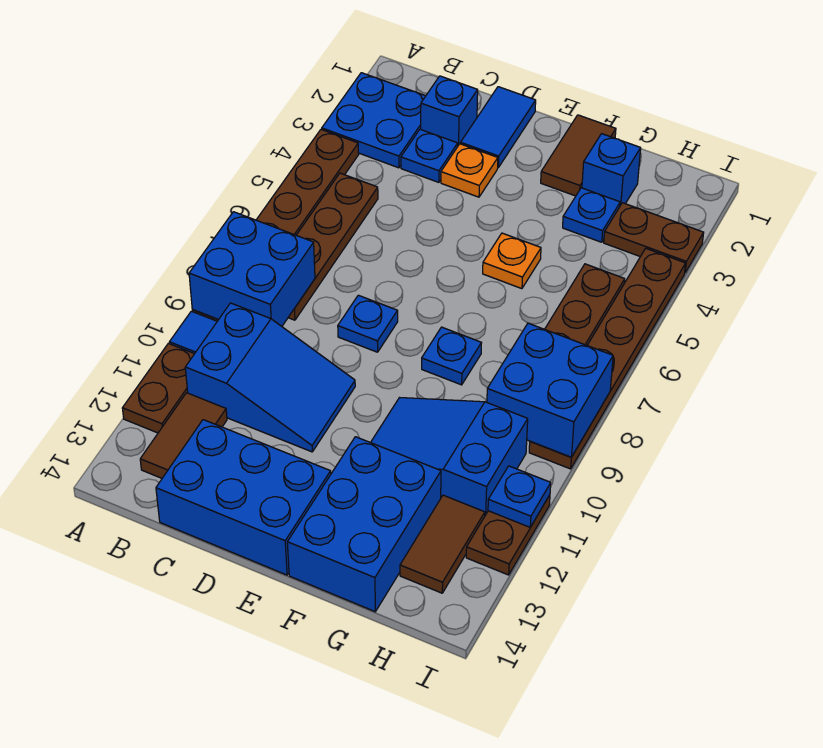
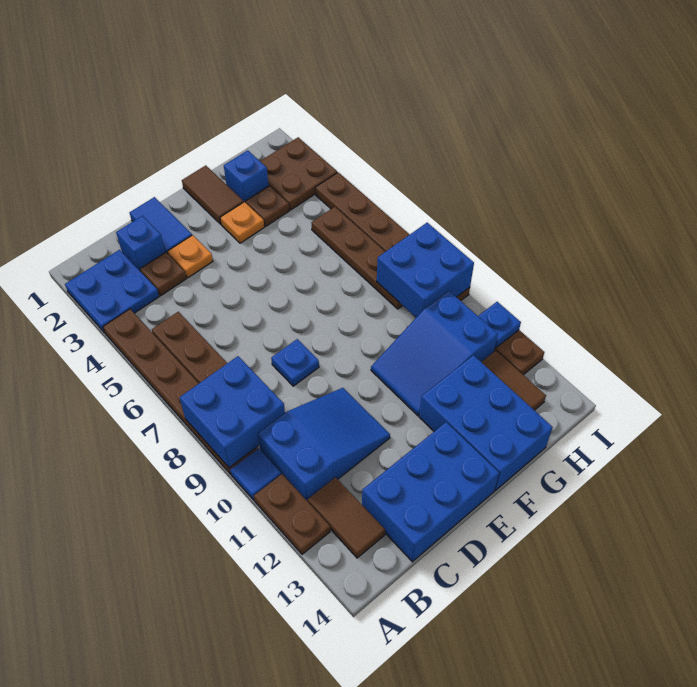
blue 1x1 plate [401,129,458,182] -> brown 1x1 plate [140,252,186,296]
orange 1x1 plate [483,233,541,289] -> orange 1x1 plate moved to [220,202,264,243]
blue 1x1 plate [422,327,481,385] -> none
blue 1x1 plate [563,188,620,242] -> brown 1x1 plate [246,186,289,226]
brown 1x2 plate [604,203,704,272] -> brown 2x2 plate [260,137,337,210]

